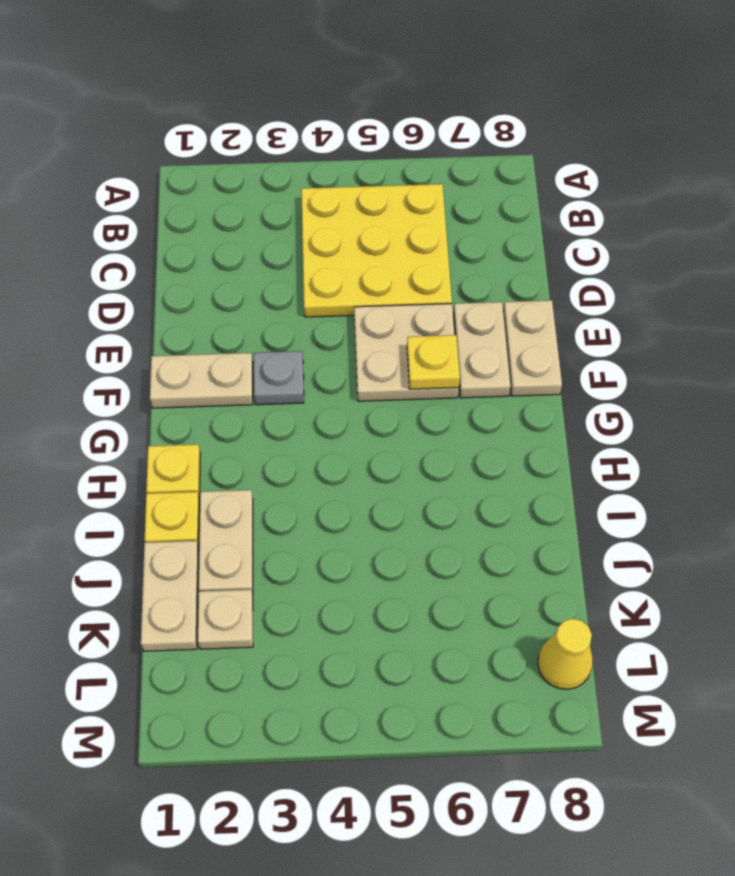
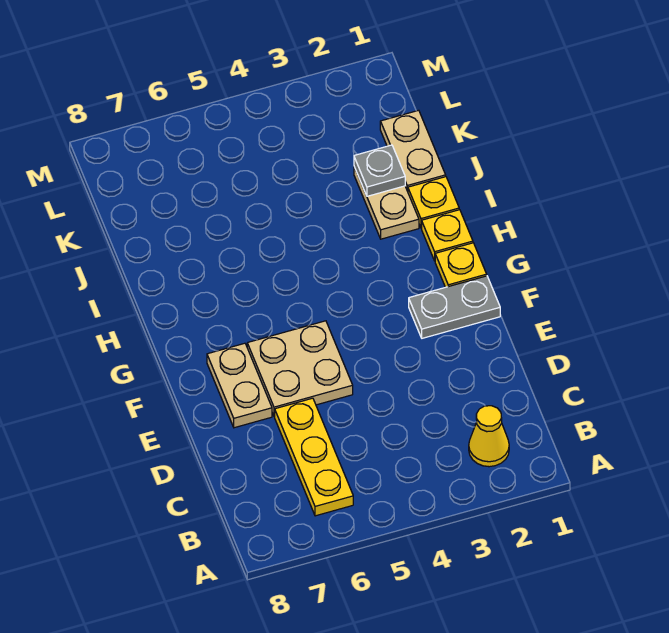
yellow 3x3 plate [301,184,452,317] -> yellow 1x3 plate [275,398,353,516]
tan 1x2 plate [503,300,562,396] -> none
tan 1x2 plate [150,353,253,408] -> grey 1x2 plate [409,276,500,338]
grey 1x1 plate [254,351,304,405] -> grey 1x1 plate moved to [354,145,405,196]
yellow 1x1 plate [407,335,460,389] -> yellow 1x1 plate moved to [435,243,487,287]
tan 1x1 plate [198,590,253,649] -> none
yellow 1x1 cone [538,619,593,689] -> yellow 1x1 cone moved to [469,406,509,467]

